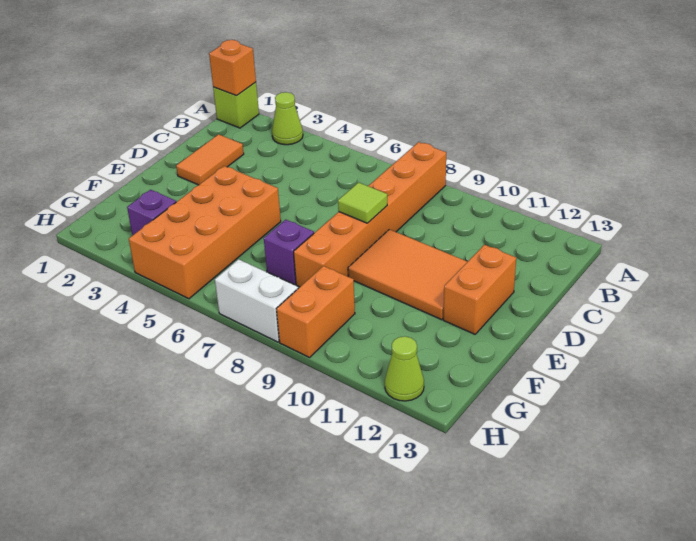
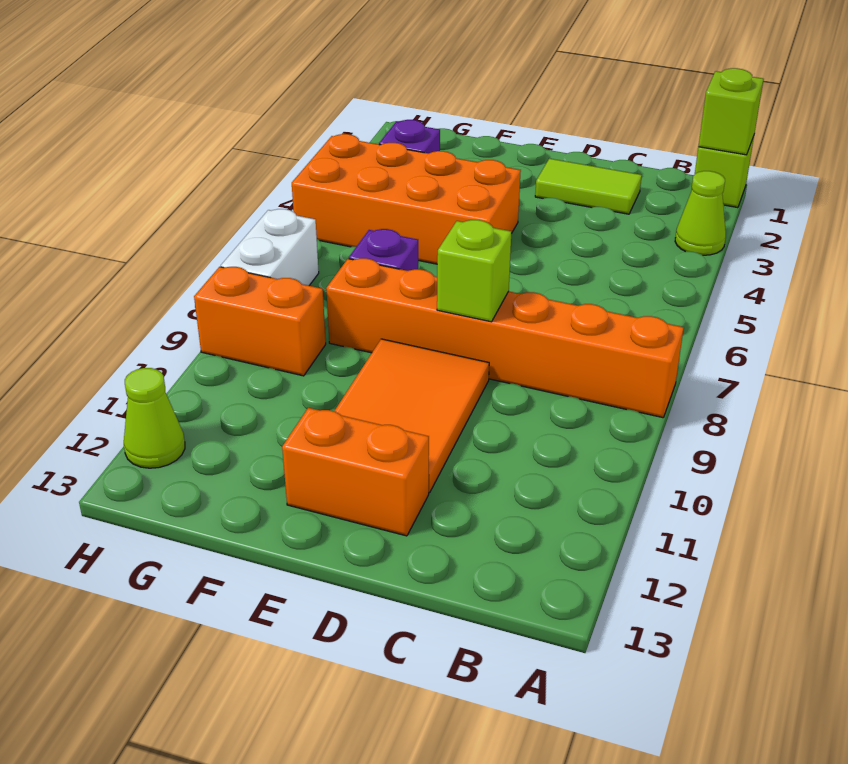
orange 1x1 brick [209,40,256,96] -> lime 1x1 brick [698,68,764,155]
orange 1x2 tile [176,134,244,185] -> lime 1x2 tile [535,159,642,214]
lime 1x1 tile [338,183,387,223] -> lime 1x1 brick [437,220,511,322]

